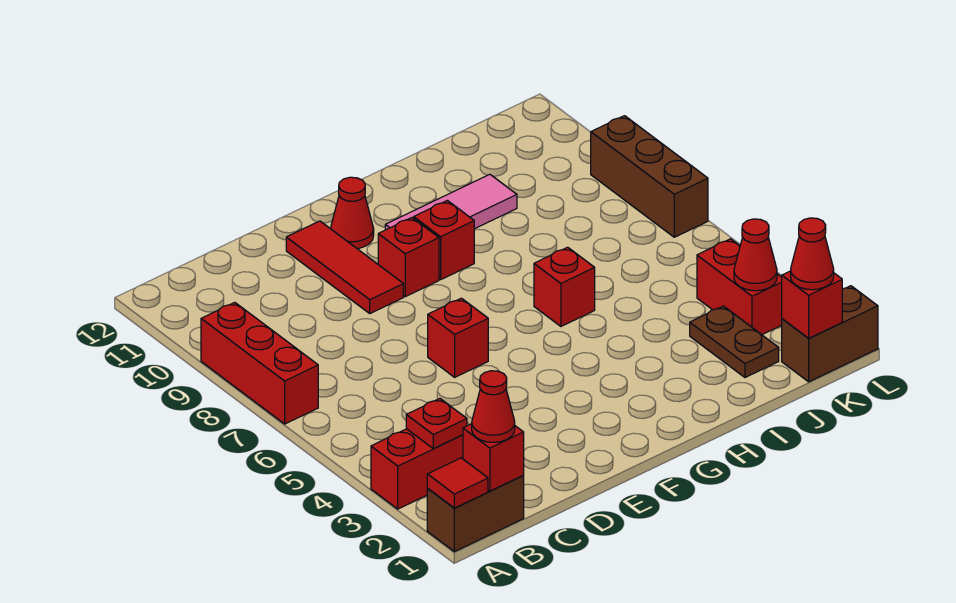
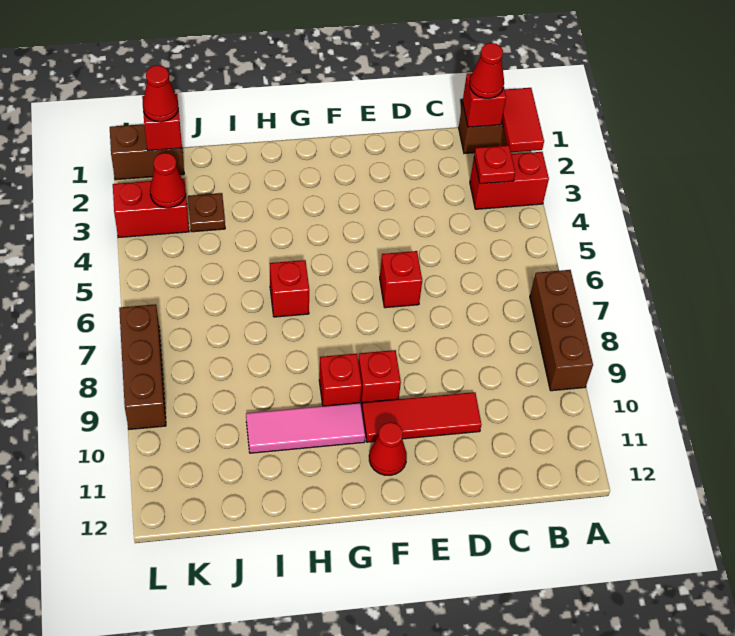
red 1x1 tile [427,458,488,508] -> red 1x2 tile [502,88,544,152]
red 1x3 brick [201,302,318,424] -> brown 1x3 brick [530,270,593,391]
red 1x3 tile [286,221,403,313] -> red 1x3 tile turned to [362,392,482,442]
brown 1x2 plate [690,306,779,377] -> brown 1x1 plate [188,193,225,232]
red 1x2 brick [697,239,782,335] -> red 1x2 brick turned to [113,179,189,238]

